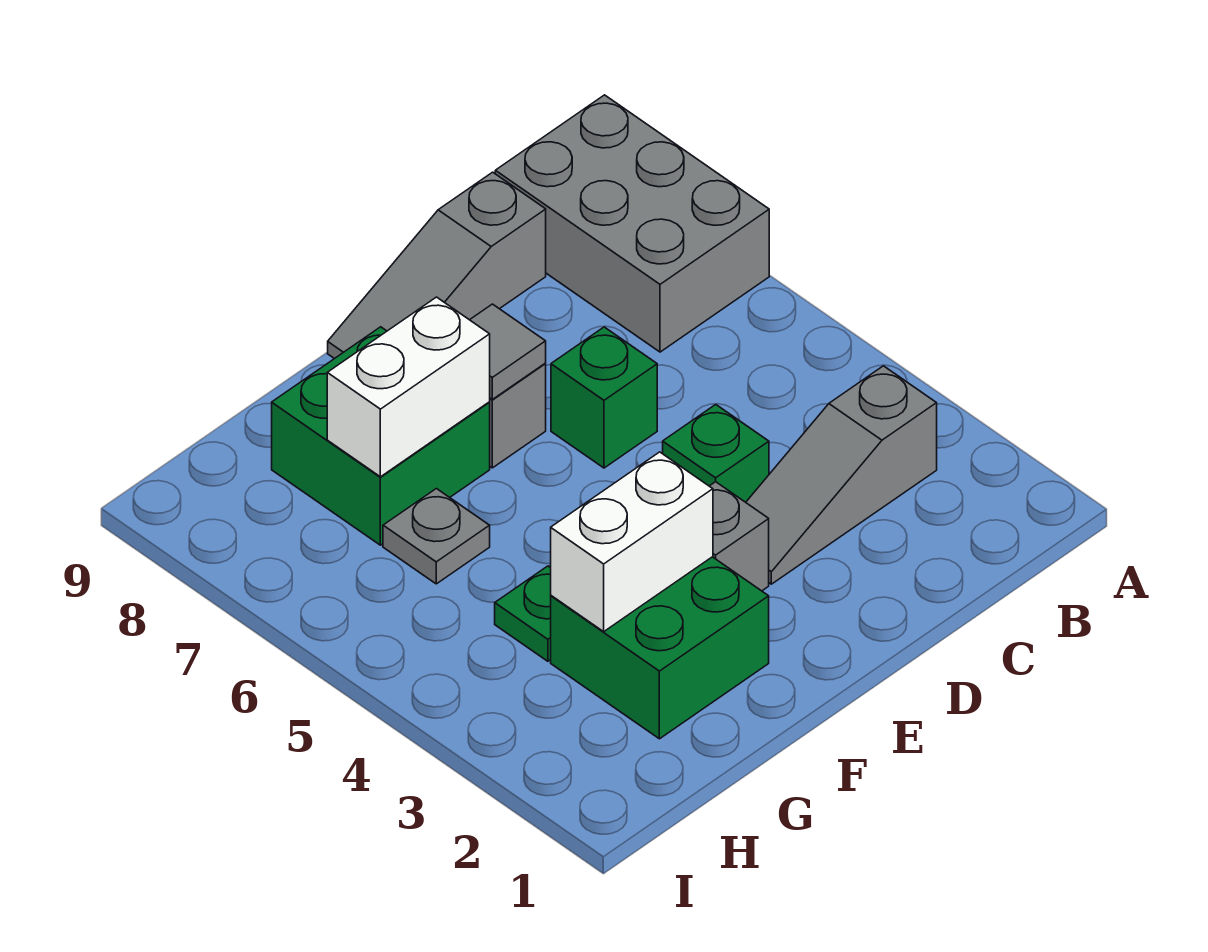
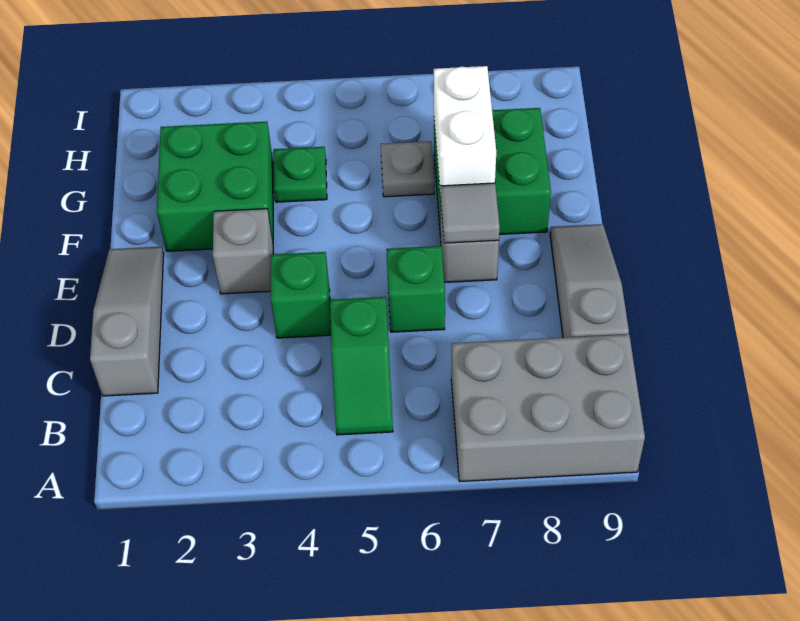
grey 1x3 slope [746,366,937,584] -> grey 1x3 slope moved to [90,247,164,396]
none -> green 1x2 slope [330,297,393,435]
white 1x2 brick [551,452,713,632] -> none

